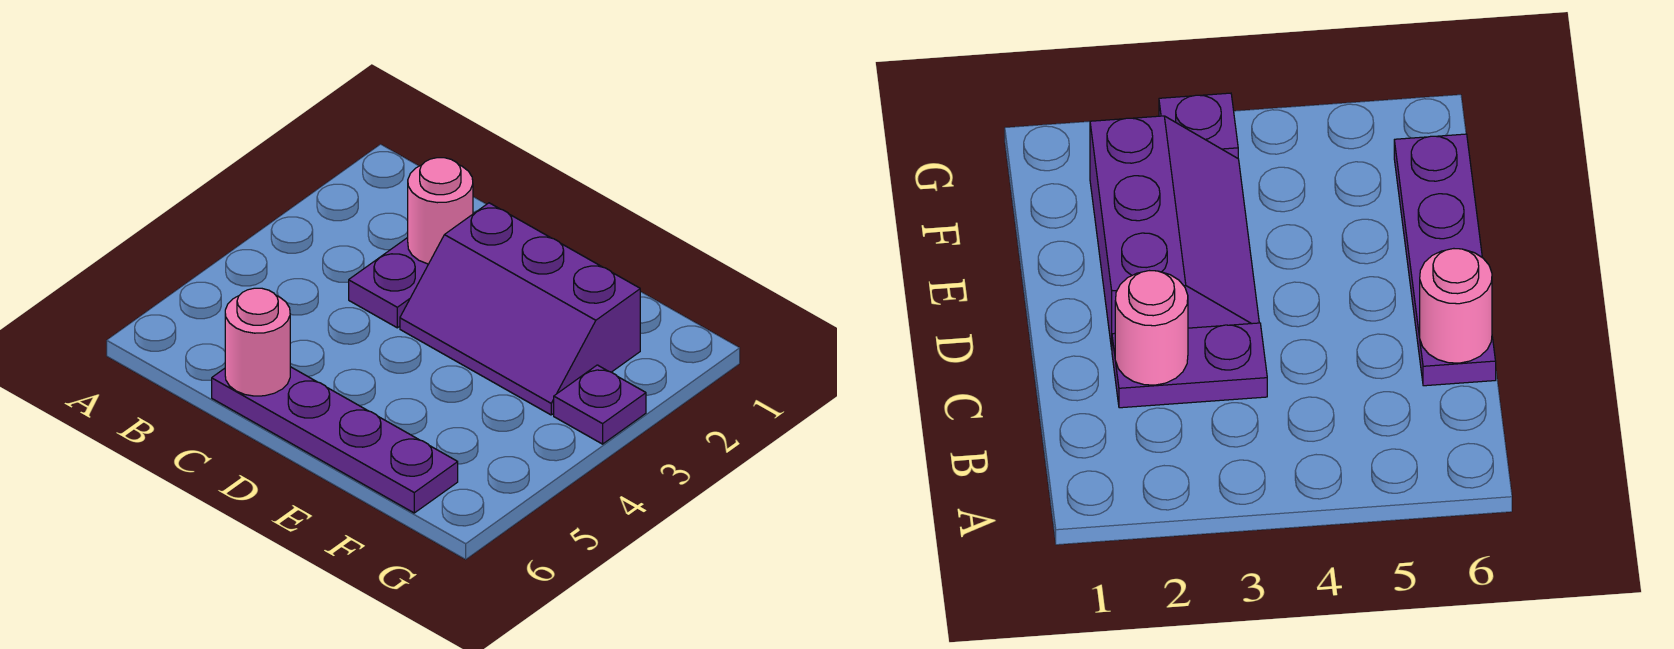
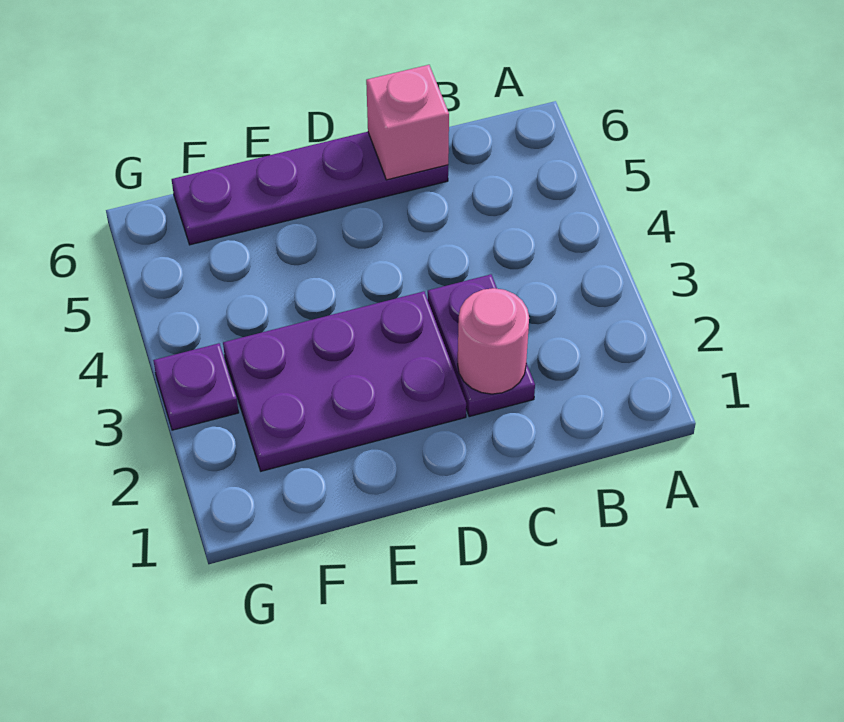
pink 1x1 round brick [225,288,290,396] -> pink 1x1 brick [366,65,449,180]
purple 2x3 slope [400,203,640,415] -> purple 2x3 plate [223,291,466,471]

